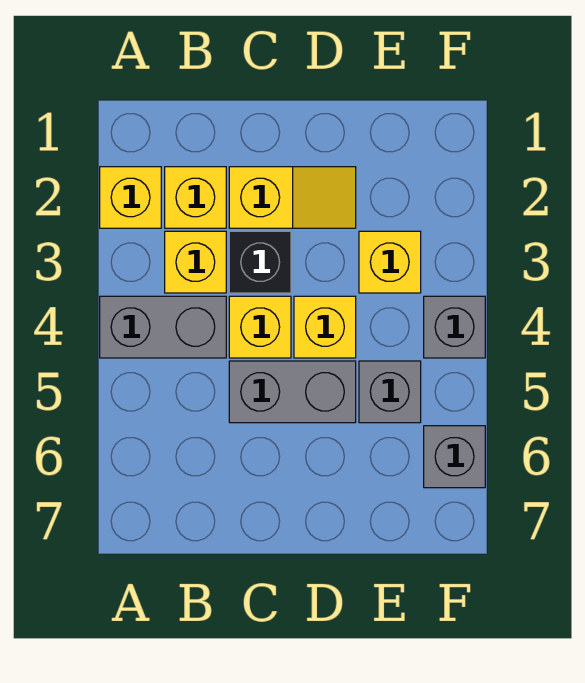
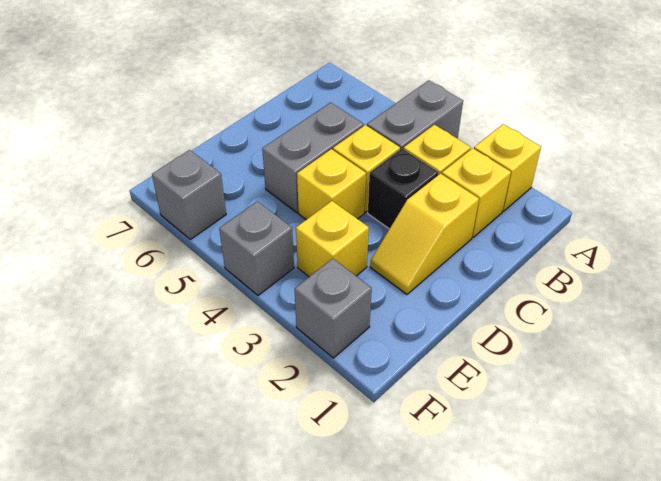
grey 1x1 brick [359,361,421,423] -> grey 1x1 brick moved to [295,258,372,358]

